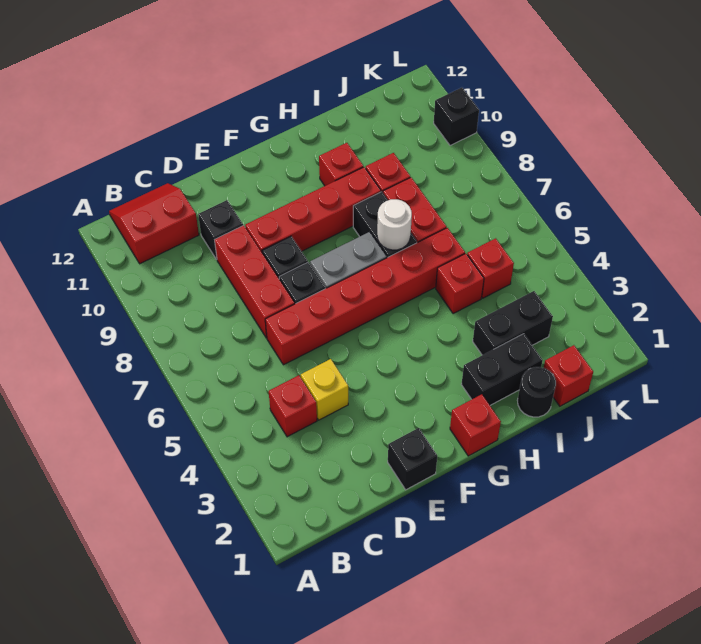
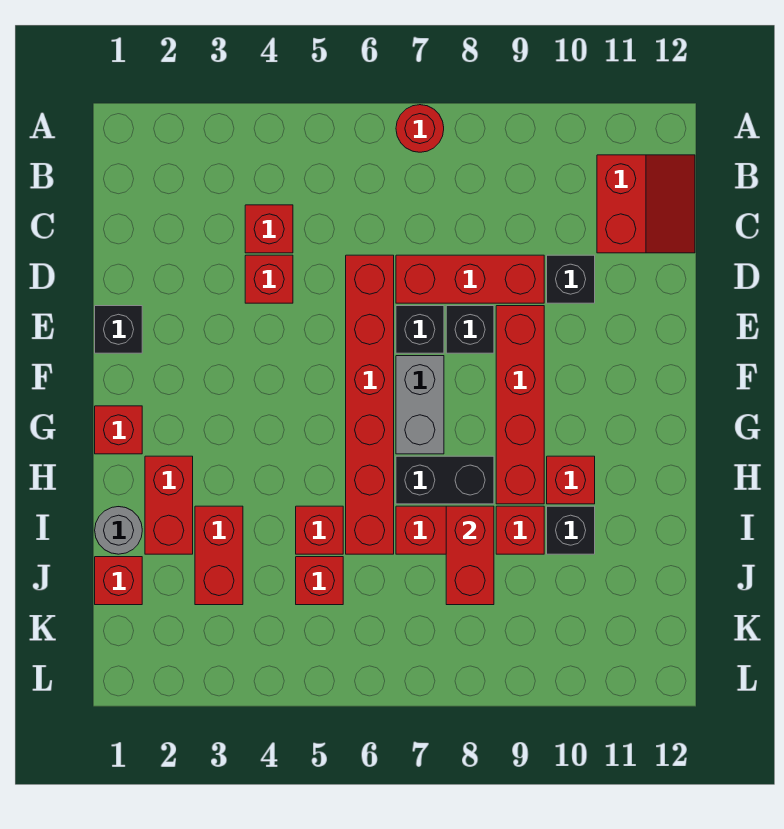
none -> red 1x1 round brick [396,105,444,152]
yellow 1x1 brick [301,359,348,420] -> red 1x1 brick [245,255,293,303]
black 1x2 brick [461,334,543,405] -> red 1x2 brick [145,456,193,554]
white 1x1 round brick [377,199,412,250] -> none
black 1x1 round brick [517,367,556,417] -> grey 1x1 round brick [95,507,142,554]
black 1x2 brick [473,291,553,355] -> red 1x2 brick [195,506,243,605]
none -> red 1x2 brick [446,506,494,605]
black 1x1 brick [434,88,479,146] -> black 1x1 brick moved to [547,506,595,554]

